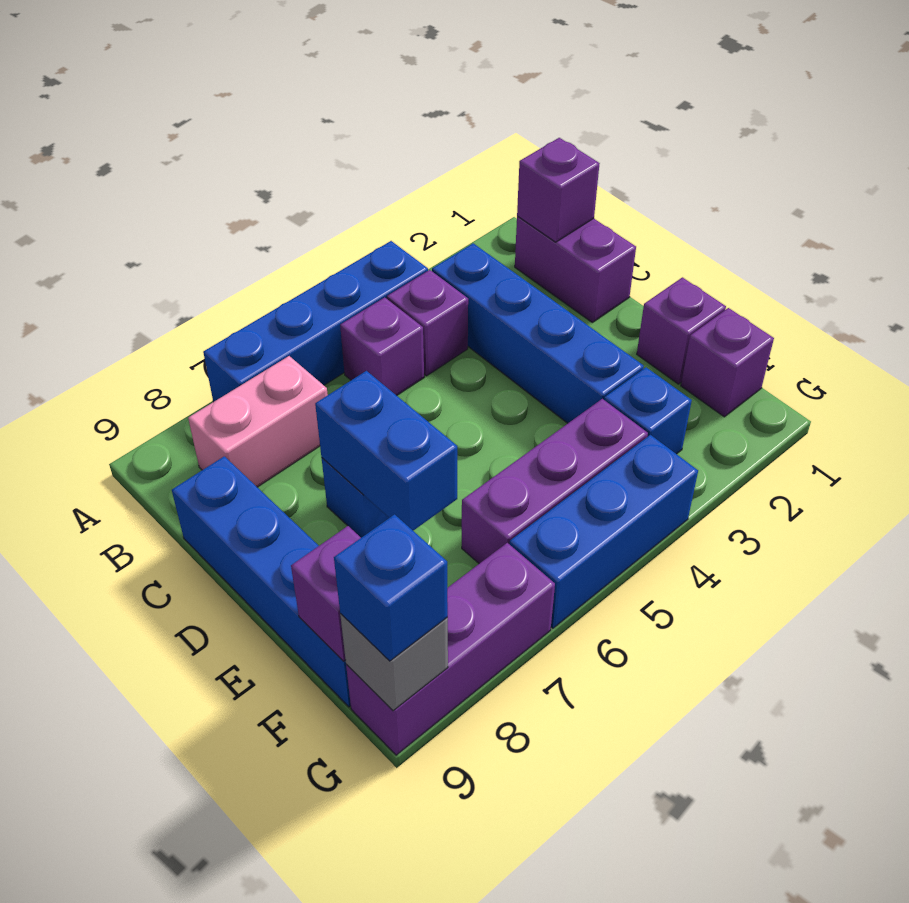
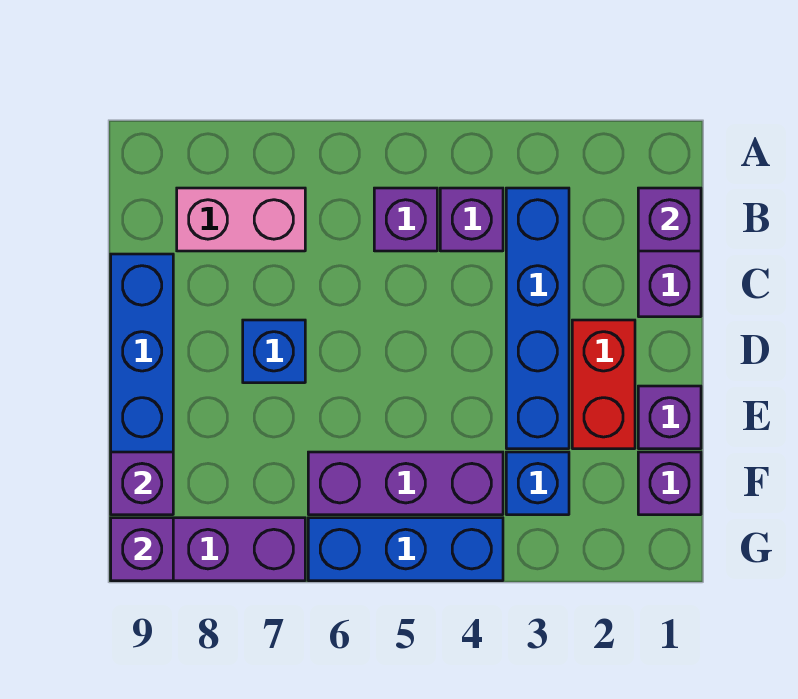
blue 1x4 brick [203,241,428,402] -> none
none -> red 1x2 brick [572,320,635,449]
blue 1x2 brick [315,371,457,531] -> none
grey 1x1 brick [340,614,448,711] -> purple 1x1 brick [111,518,173,581]
blue 1x1 brick [334,514,448,661] -> none

